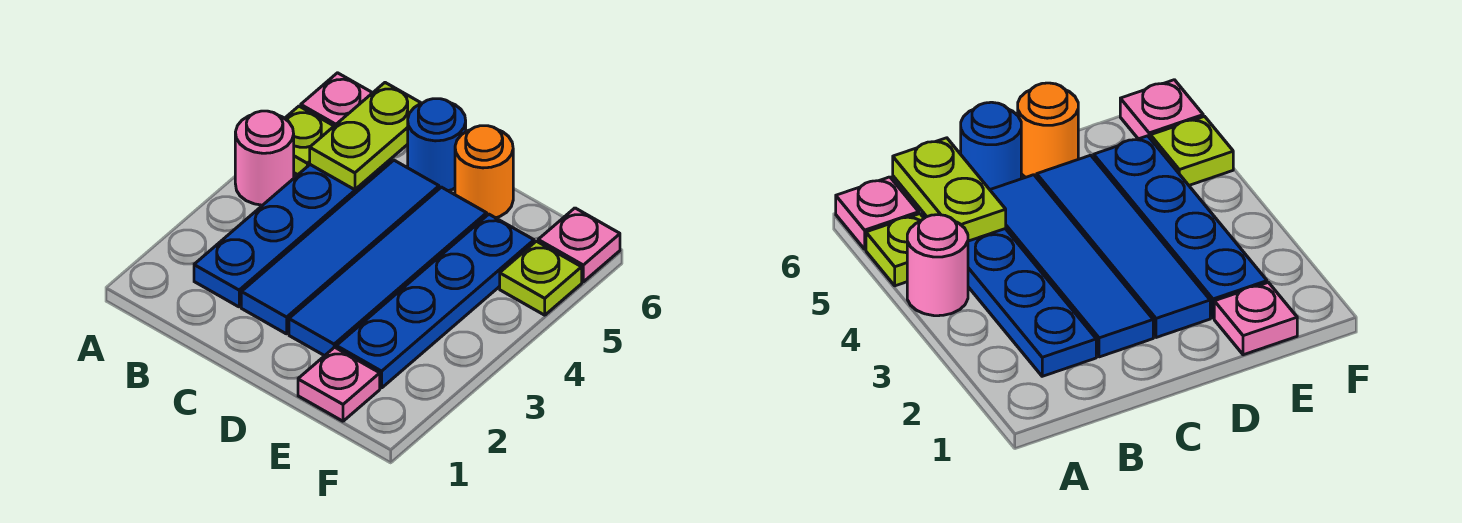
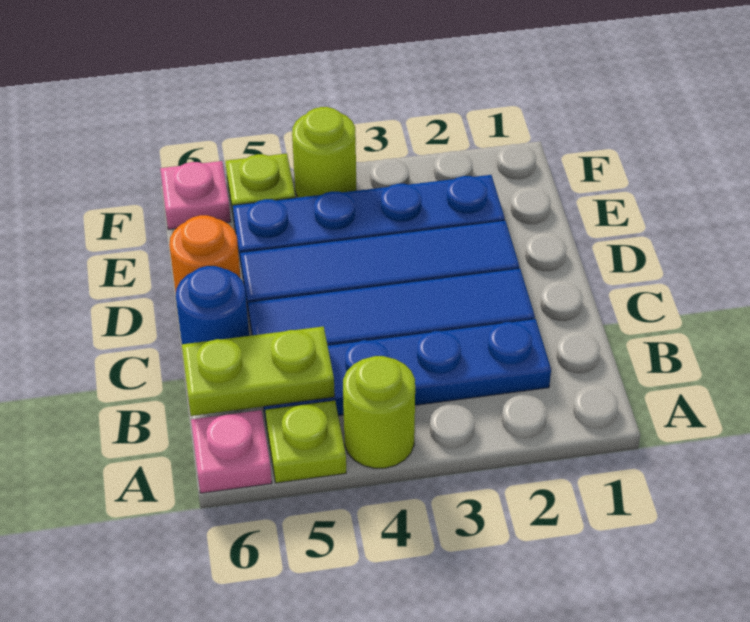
pink 1x1 round brick [235,111,294,205] -> lime 1x1 round brick [343,356,415,468]
pink 1x1 plate [298,347,380,421] -> none
none -> lime 1x1 round brick [292,107,356,198]

